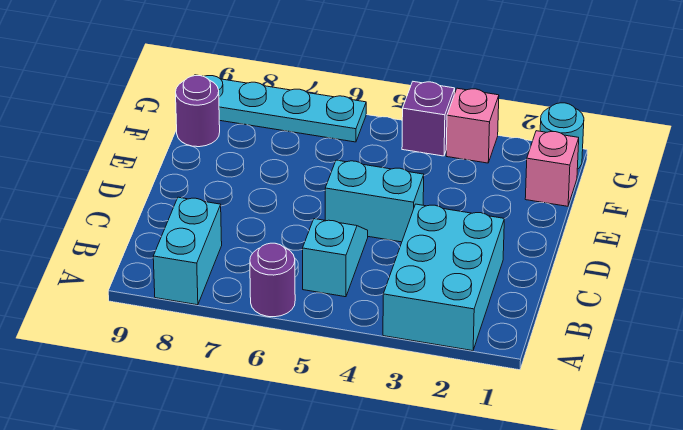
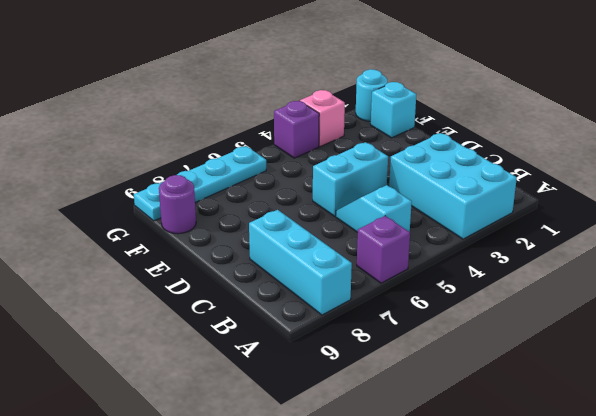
purple 1x1 round brick [250,243,295,317] -> purple 1x1 brick [357,216,410,283]
cyan 1x2 brick [153,197,222,305] -> cyan 1x3 brick [249,210,352,315]
pink 1x1 brick [525,131,579,206] -> cyan 1x1 brick [371,82,416,138]

